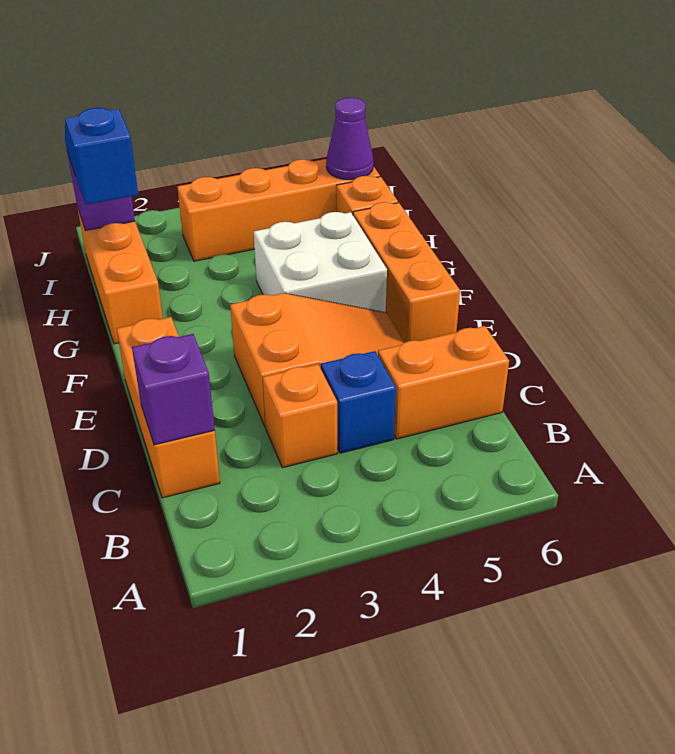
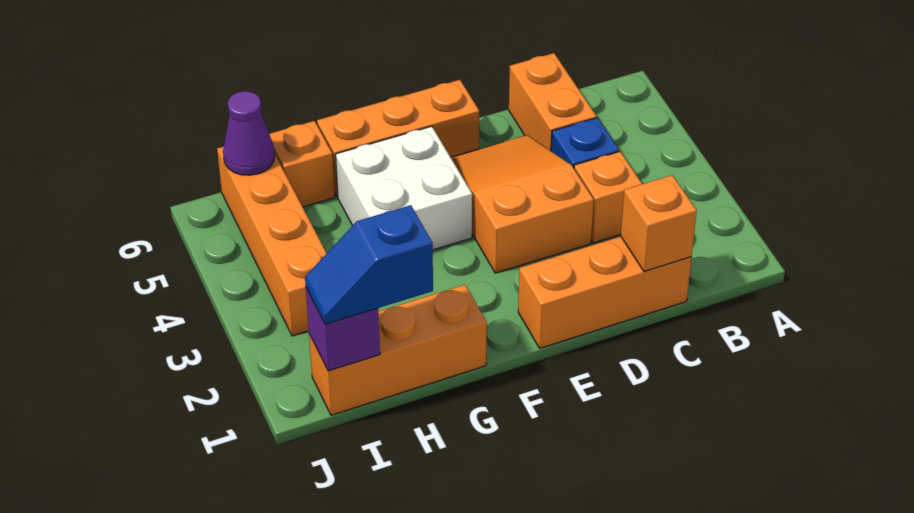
purple 1x1 brick [132,334,215,445] -> orange 1x1 brick [621,175,697,271]

